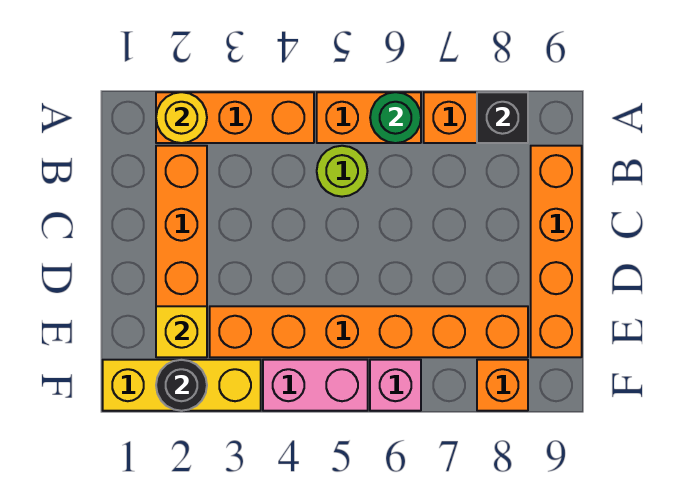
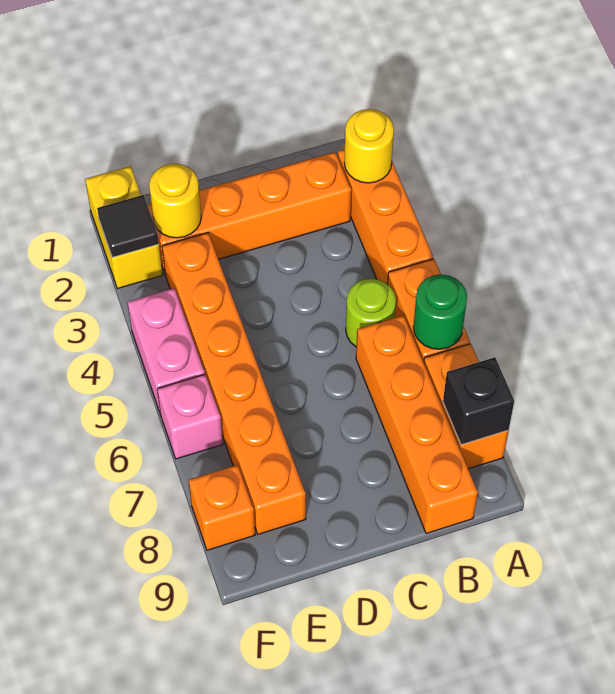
orange 1x4 brick [531,146,582,357] -> orange 1x4 brick turned to [356,315,478,533]
yellow 1x1 brick [156,306,207,357] -> yellow 1x1 round brick [149,164,201,238]
yellow 1x3 brick [103,360,261,411] -> yellow 1x2 brick [85,166,163,289]
black 1x1 round brick [156,360,207,411] -> black 1x1 tile [97,195,159,257]

